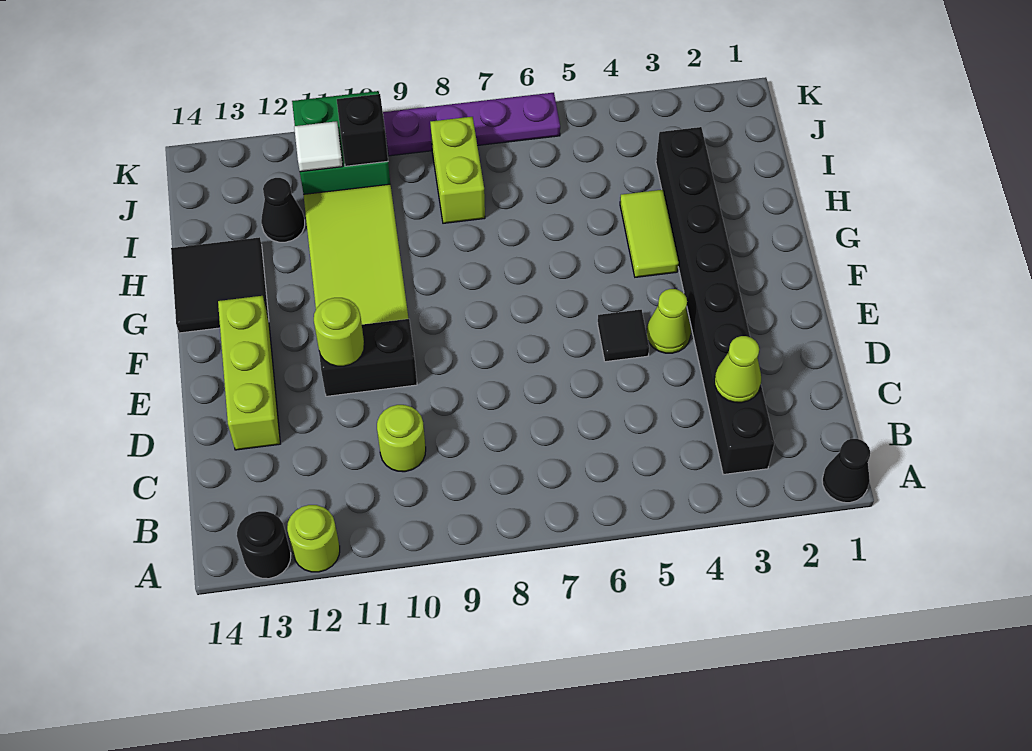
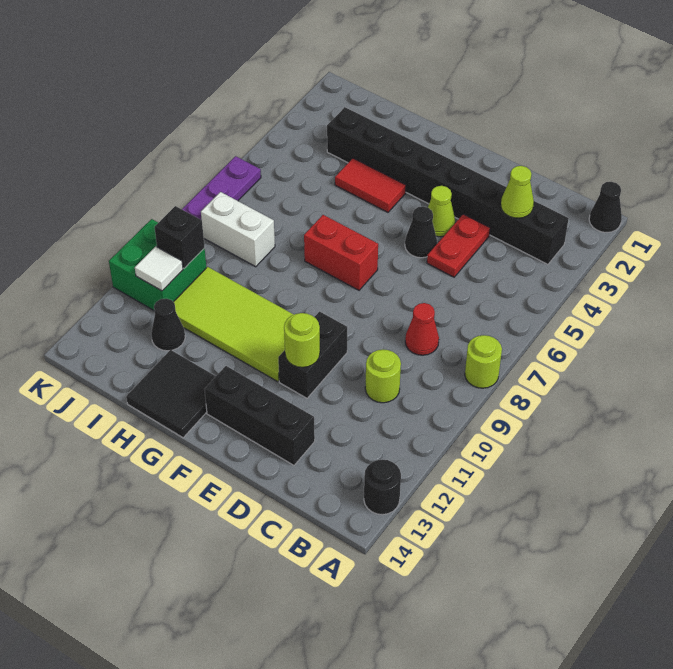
lime 1x1 round brick [287,505,340,572] -> lime 1x1 round brick moved to [465,335,502,388]
none -> red 1x1 cone [405,303,439,355]
none -> red 1x2 plate [427,214,490,277]
lime 1x3 brick [218,296,280,450] -> black 1x3 brick [204,366,315,465]
black 1x1 tile [597,310,649,362] -> black 1x1 cone [405,206,437,258]
none -> red 1x2 brick [304,215,378,290]
lime 1x2 tile [620,190,679,277] -> red 1x2 tile [335,158,406,212]
lime 1x2 brick [430,117,485,223] -> white 1x2 brick [201,192,275,267]

